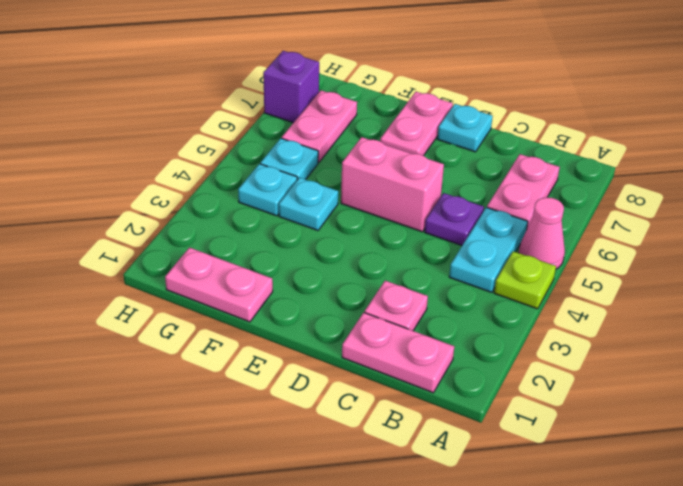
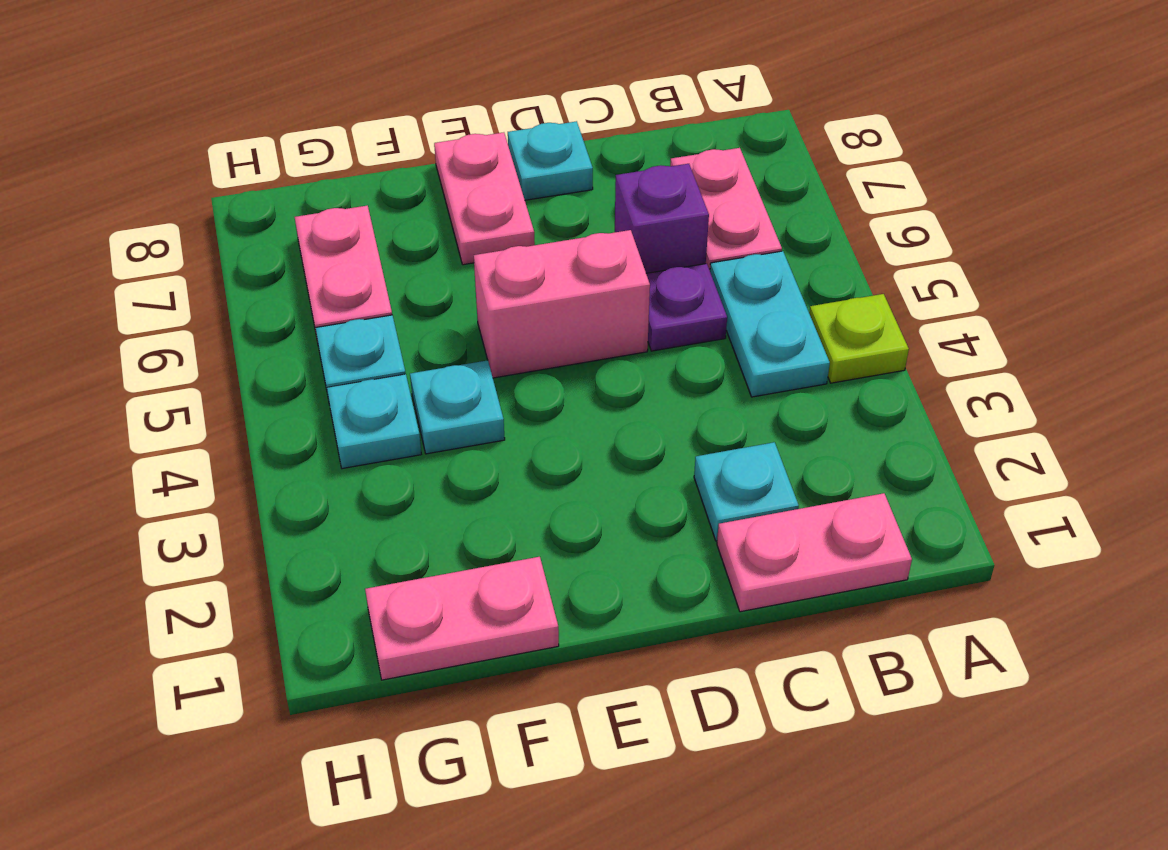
pink 1x1 cone [519,197,565,269] -> none
pink 1x1 plate [365,281,428,331] -> cyan 1x1 plate [694,442,799,541]
purple 1x1 brick [263,51,319,123] -> purple 1x1 brick moved to [615,164,709,273]

